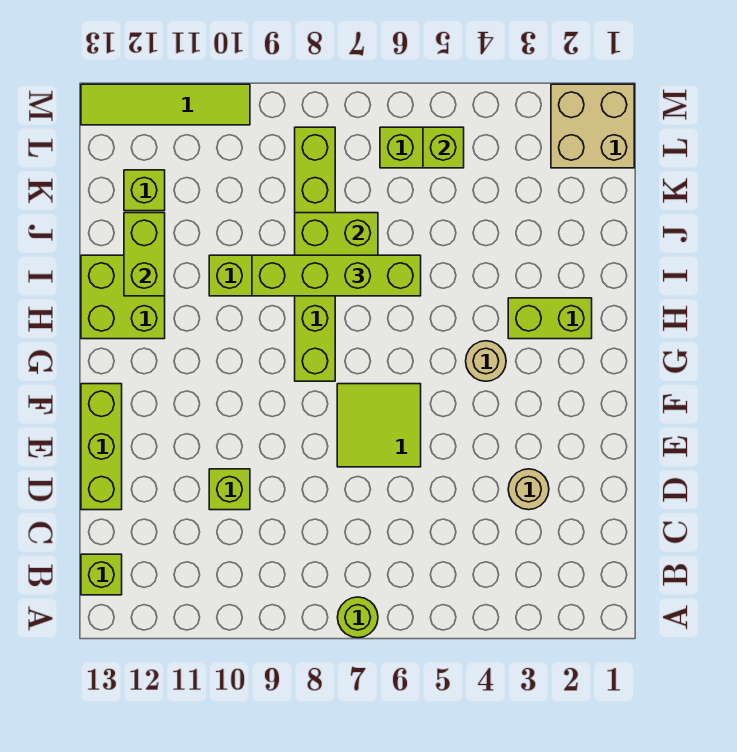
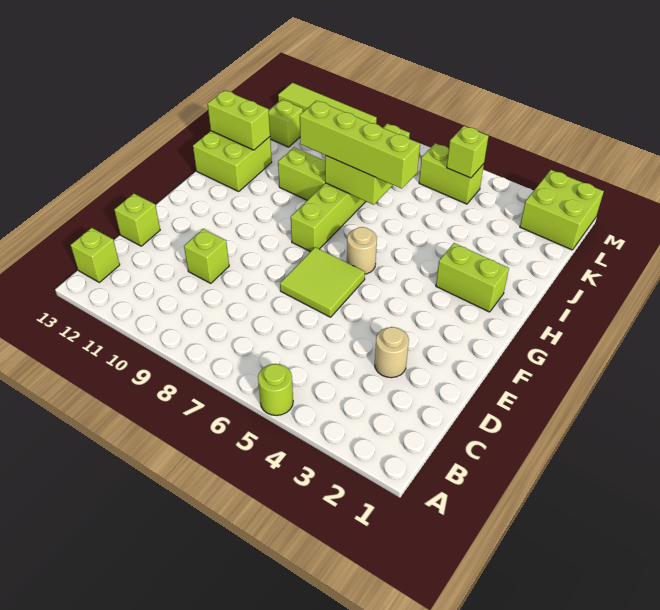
lime 1x1 round brick [337,597,378,638] -> lime 1x1 round brick moved to [258,364,293,415]
lime 1x3 brick [81,384,122,510] -> lime 1x1 brick [114,194,160,246]
tan 1x1 round brick [466,341,506,381] -> tan 1x1 round brick moved to [347,227,377,274]
lime 1x2 brick [124,213,165,296] -> lime 1x2 brick turned to [208,90,270,150]
tan 2x2 brick [551,84,634,168] -> lime 2x2 brick [520,170,604,250]

